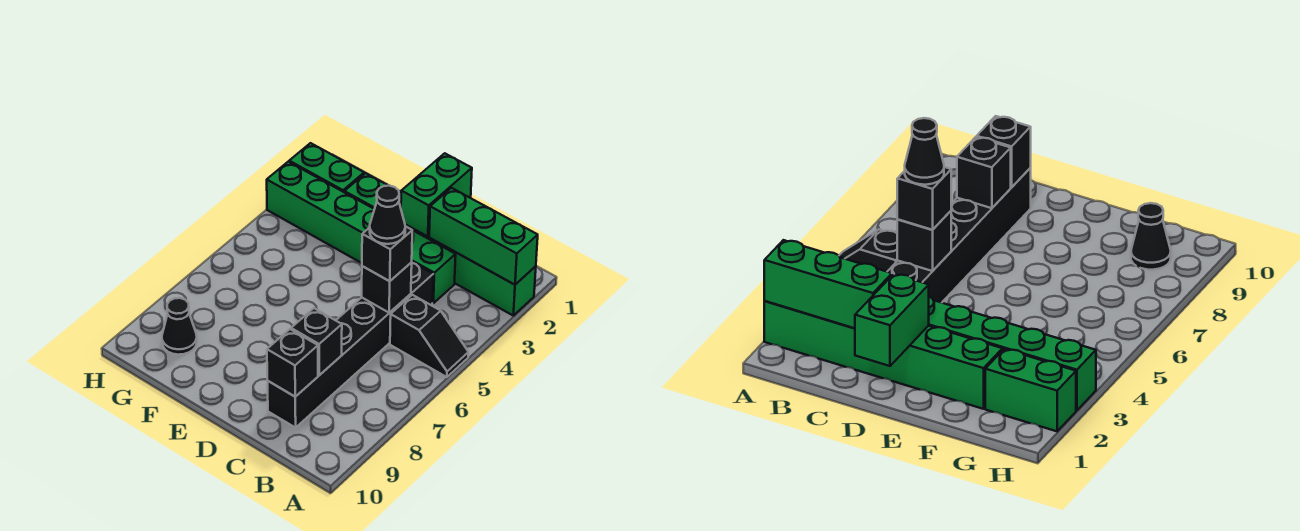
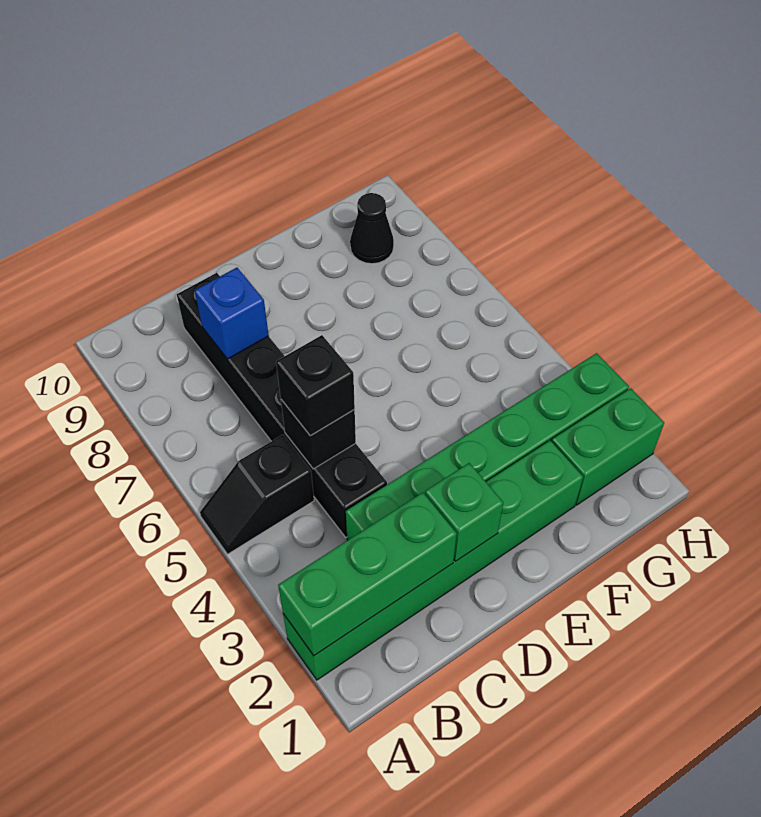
black 1x1 cone [370,186,405,244] -> none
black 1x1 brick [291,308,342,375] -> blue 1x1 brick [195,268,269,359]
black 1x1 brick [267,329,318,397] -> none
green 1x2 brick [401,153,472,237] -> green 1x1 brick [425,463,503,562]

